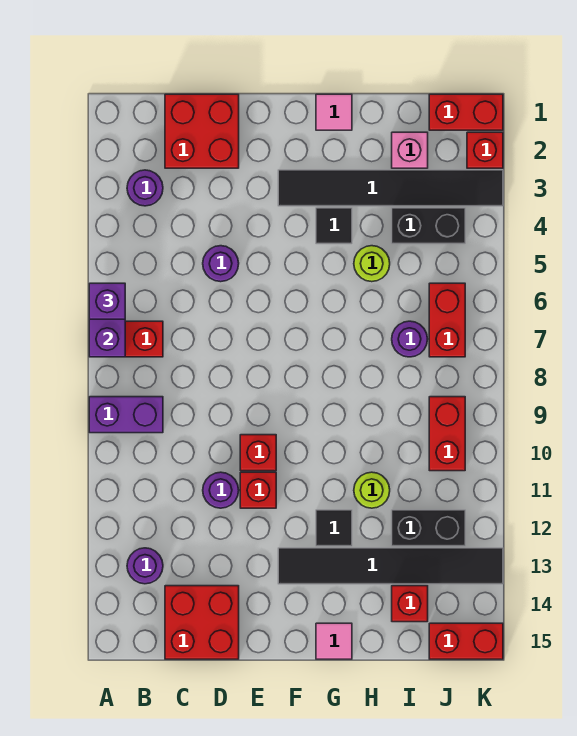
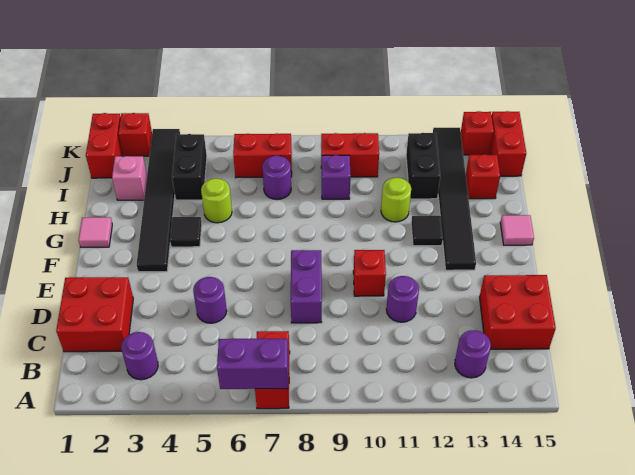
purple 1x1 brick [89,283,125,319] -> purple 1x1 brick moved to [322,155,350,199]
purple 1x2 brick [89,397,163,433] -> purple 1x2 brick moved to [291,250,322,323]
red 1x1 brick [240,472,276,508] -> red 1x1 brick moved to [461,111,494,155]

